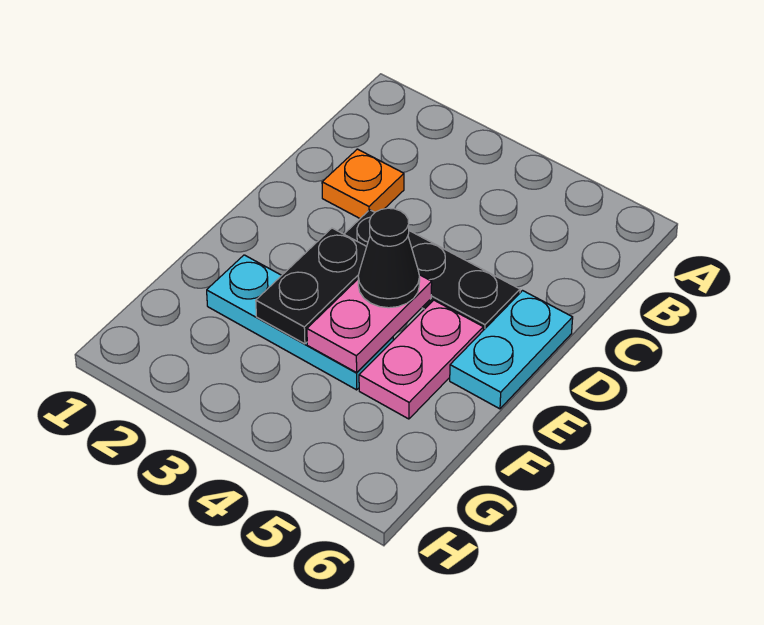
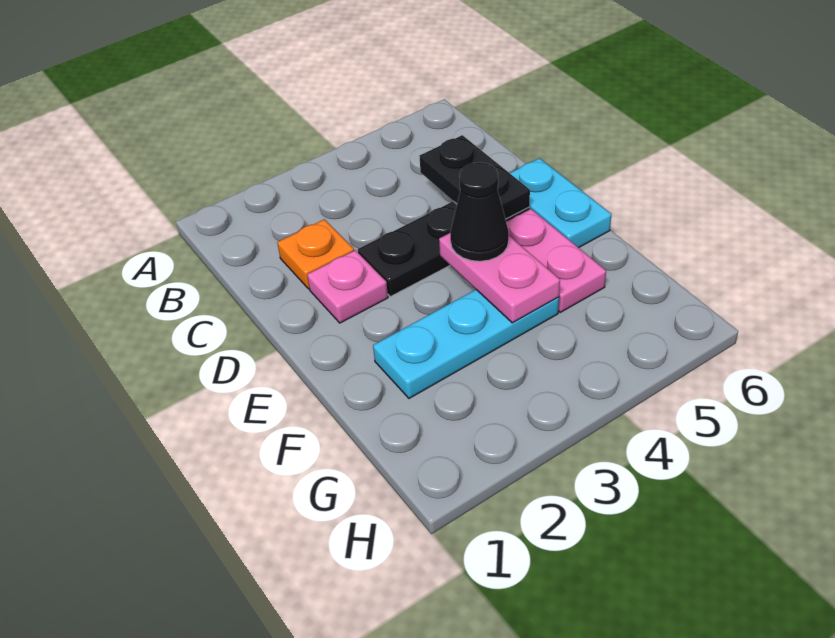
none -> pink 1x1 plate [307,250,388,323]
black 1x2 plate [256,228,367,344] -> black 1x2 plate moved to [420,135,530,219]

